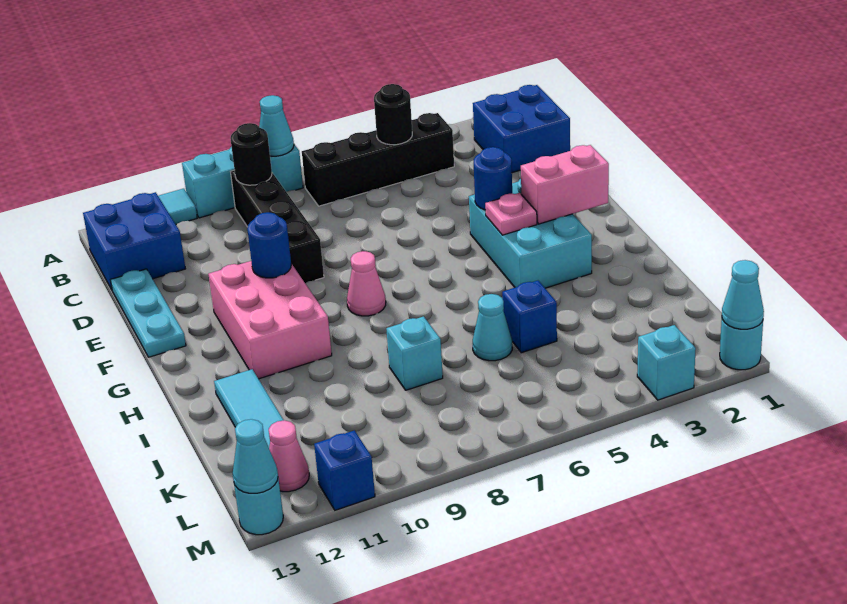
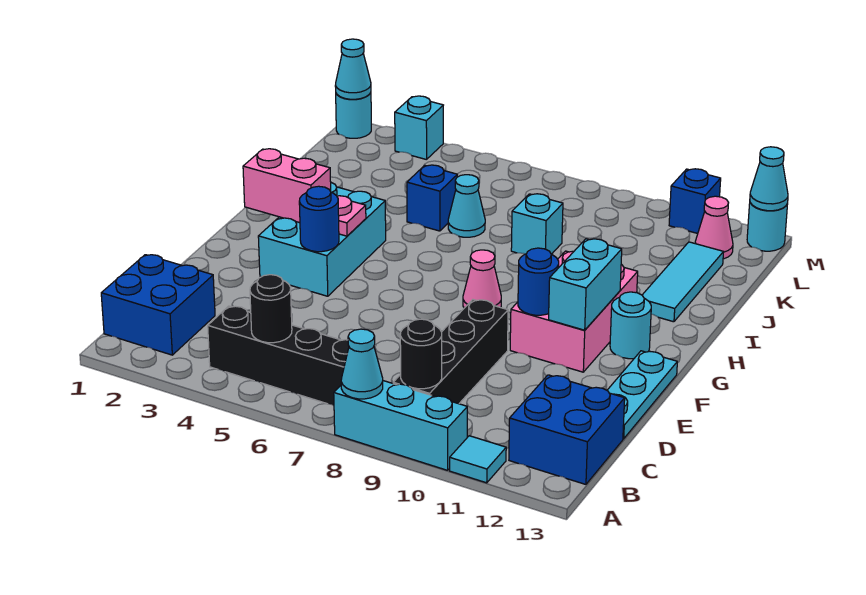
none -> cyan 1x2 brick [549,239,622,330]
none -> cyan 1x1 round brick [610,292,651,359]

